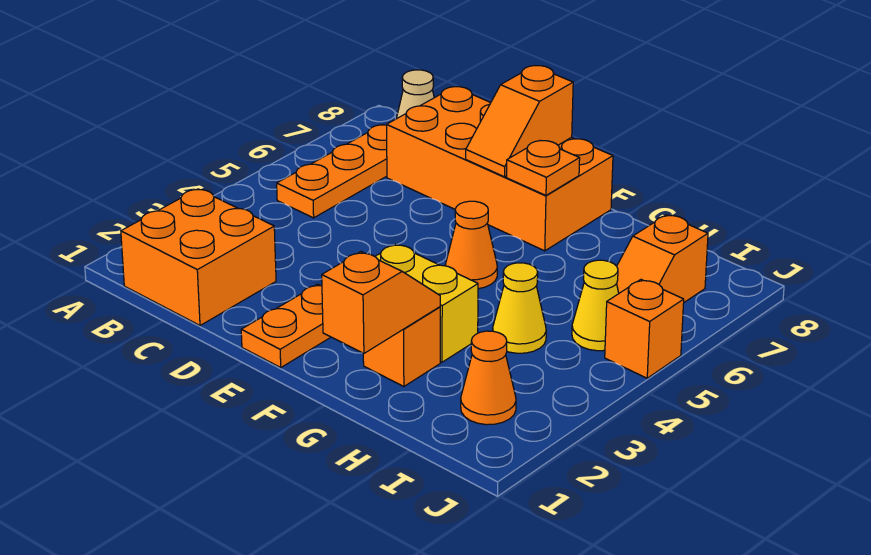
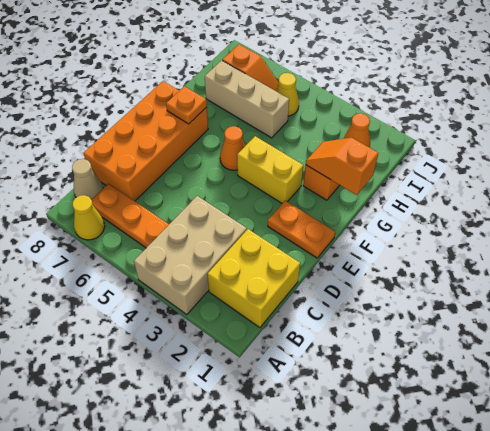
none -> tan 2x3 brick [134,196,247,315]
orange 2x2 brick [121,189,276,325] -> yellow 2x2 brick [208,229,300,328]
orange 1x2 slope [466,66,573,177] -> none
yellow 1x2 brick [375,244,478,362] -> yellow 1x2 brick turned to [237,136,303,203]
yellow 1x1 cone [493,263,546,353] -> yellow 1x1 cone moved to [73,195,105,240]
none -> tan 1x3 brick [205,60,289,138]
orange 1x1 brick [605,280,684,378] -> none

